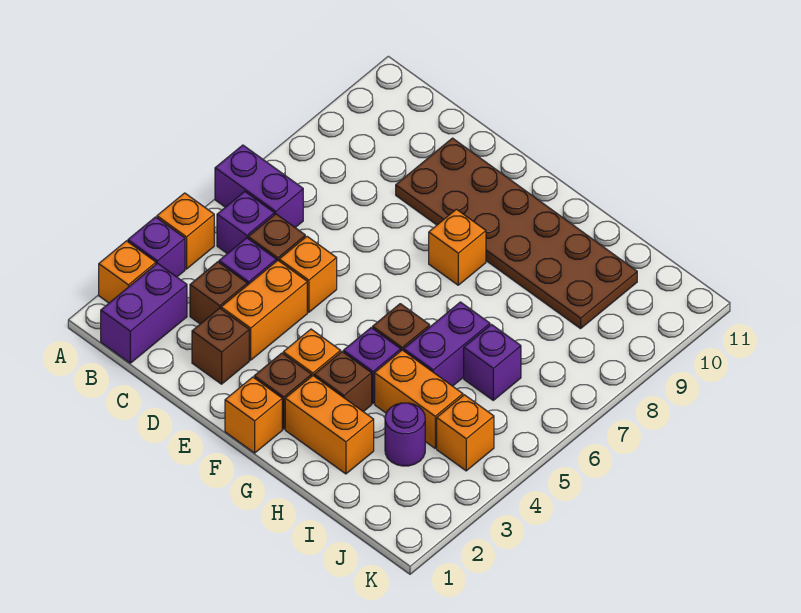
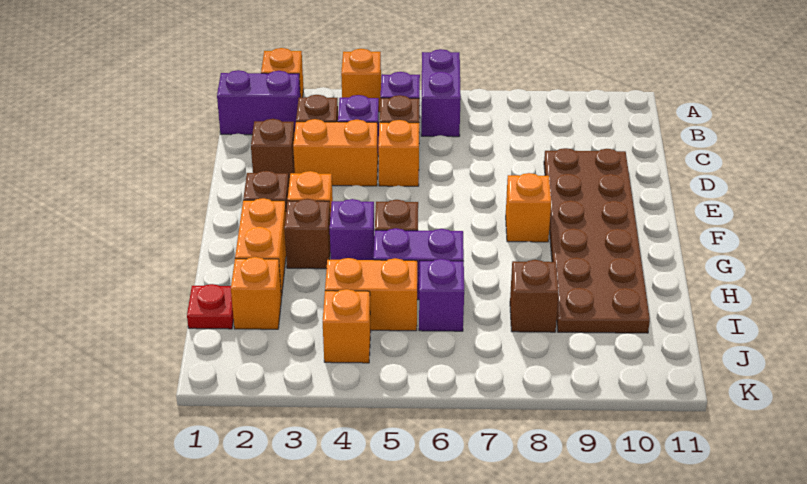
purple 1x1 brick [128,217,185,277] -> none
orange 1x1 brick [225,377,282,453] -> orange 1x1 brick moved to [231,257,281,329]
orange 1x2 brick [375,350,463,448] -> orange 1x2 brick turned to [325,258,417,331]
none -> red 1x1 plate [187,284,234,329]
purple 1x1 round brick [385,403,425,466] -> none
none -> brown 1x1 brick [510,260,559,332]

